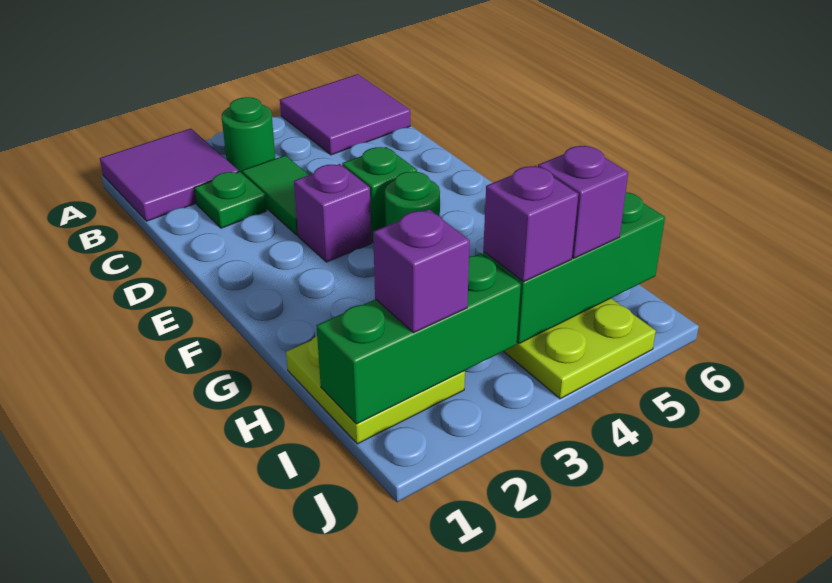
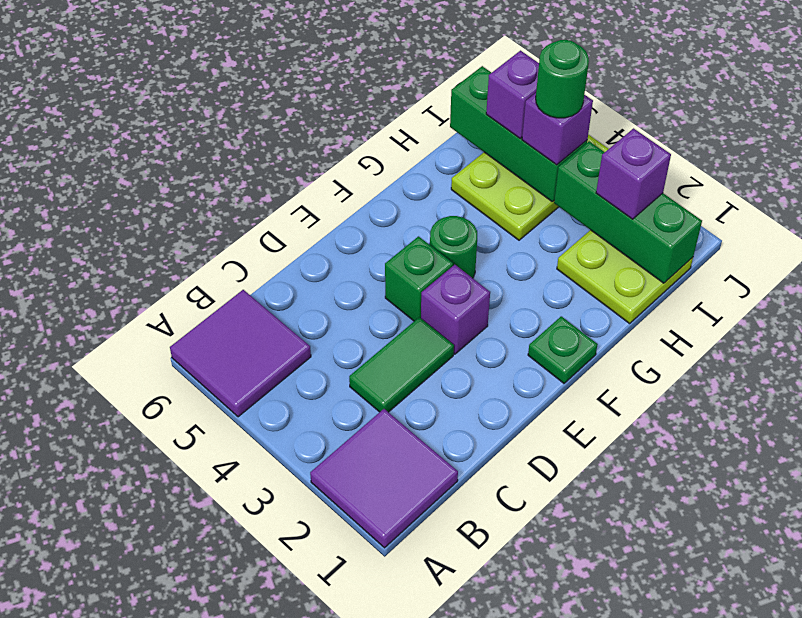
green 1x1 round brick [222,97,276,173] -> green 1x1 round brick moved to [536,40,589,118]
green 1x1 plate [194,172,267,228] -> green 1x1 plate moved to [528,316,598,383]

